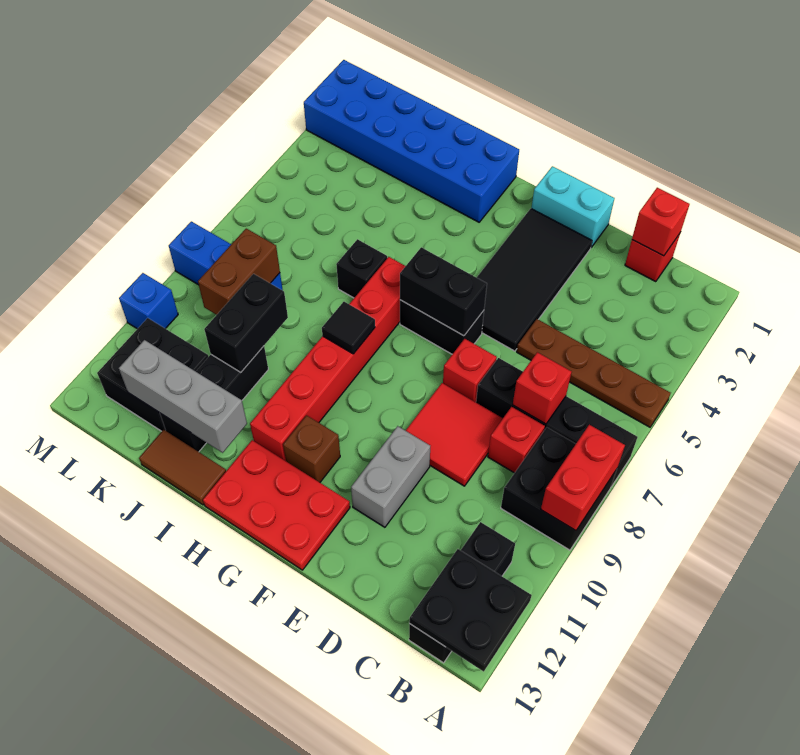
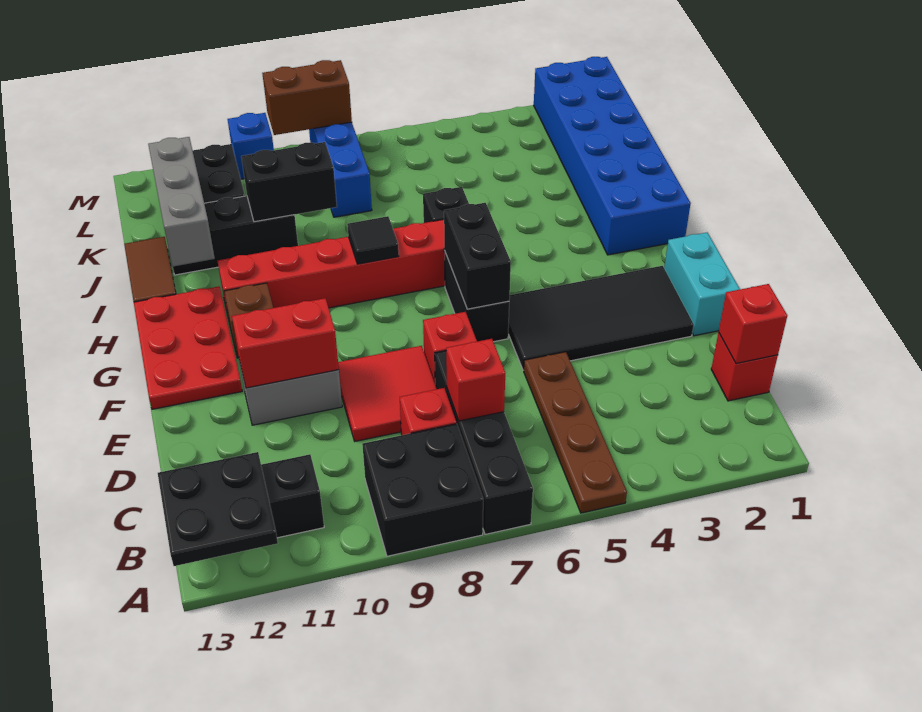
red 1x2 brick [541,425,625,531] -> red 1x2 brick moved to [232,298,339,388]
brown 1x2 brick [198,229,280,315] -> brown 1x2 brick moved to [262,60,352,135]

